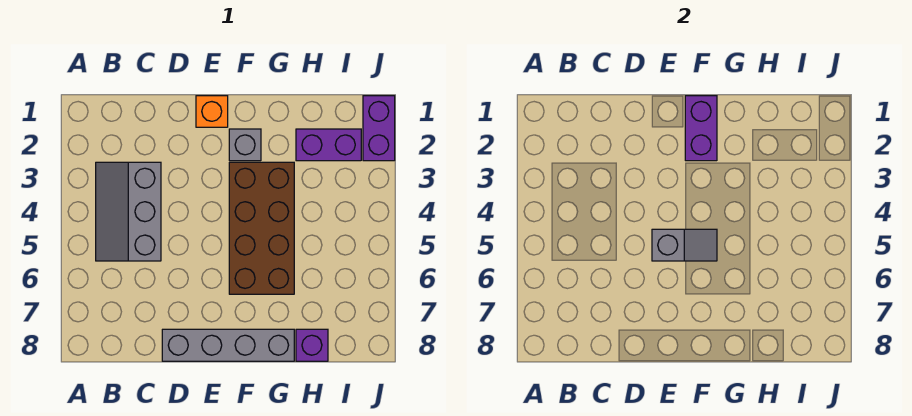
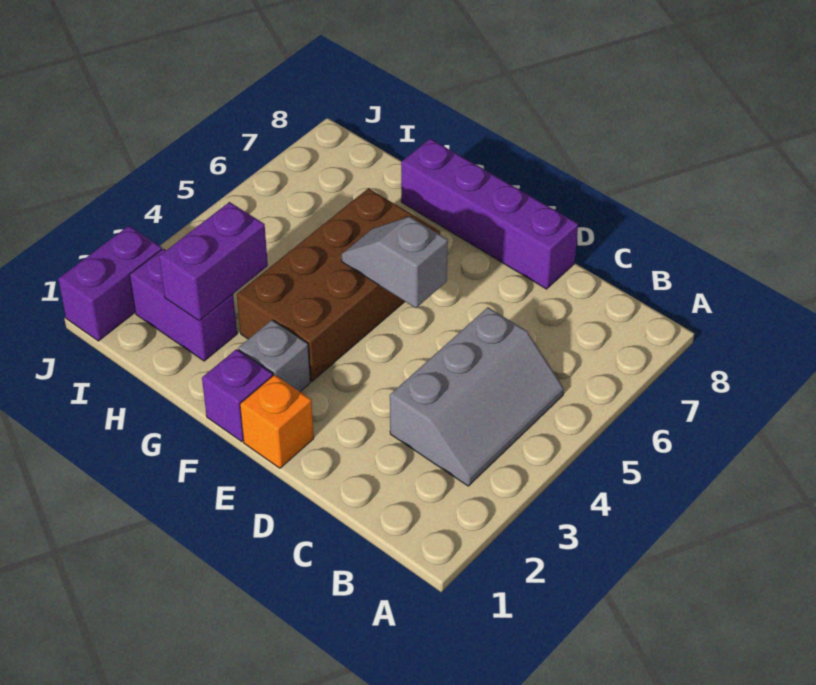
grey 1x4 brick [162,329,294,361] -> purple 1x4 brick [401,139,578,289]
purple 1x2 brick [685,96,717,161] -> purple 1x2 brick moved to [159,202,268,321]
purple 1x1 brick [296,329,328,361] -> purple 1x1 brick moved to [202,349,273,442]

